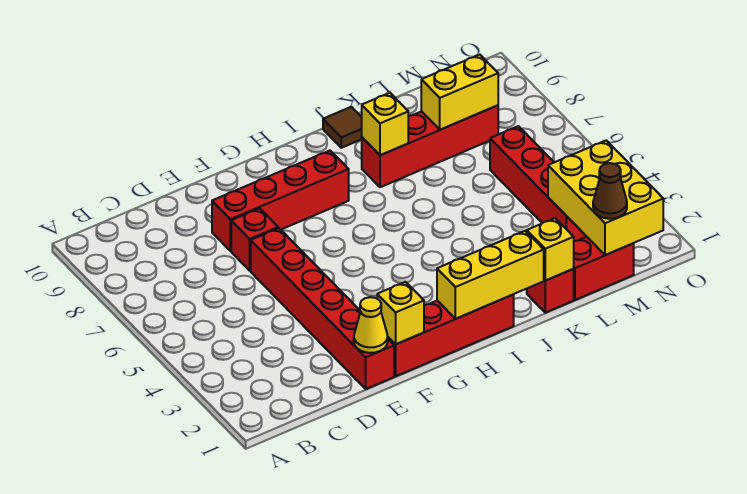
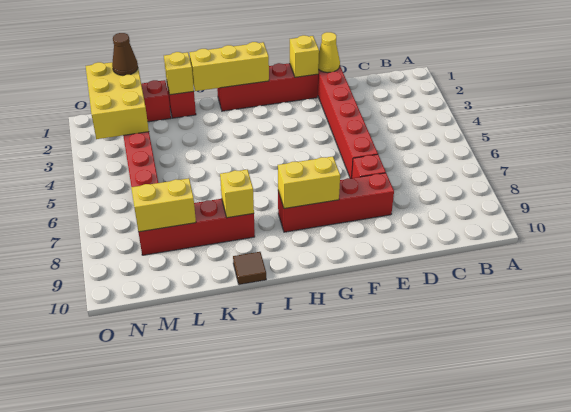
none -> yellow 1x2 brick [278,156,340,209]

